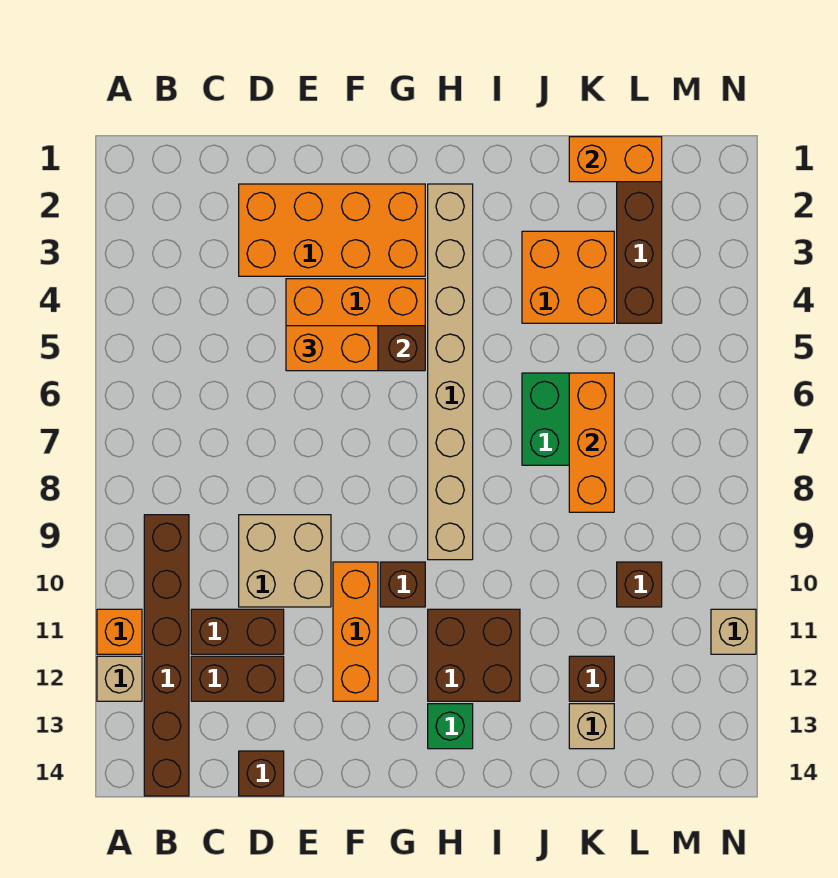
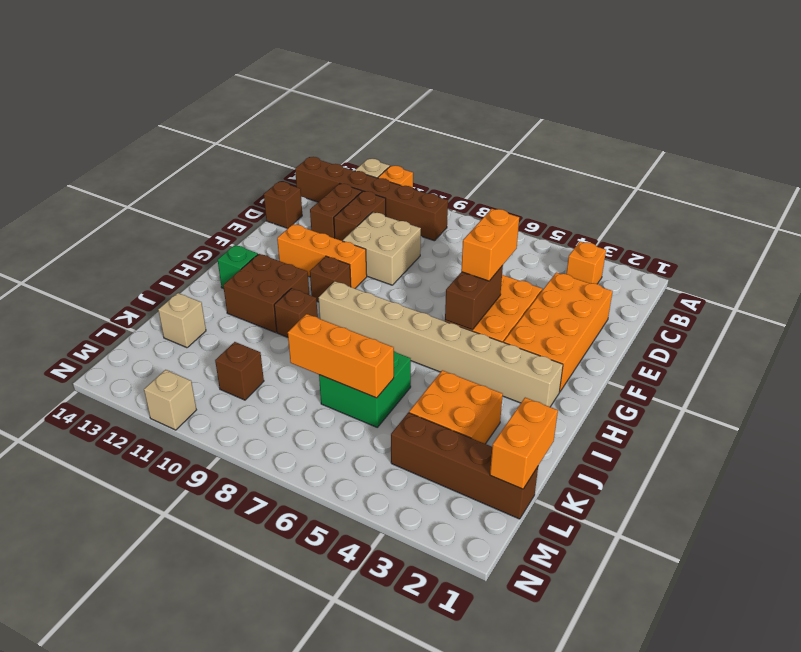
none -> orange 1x1 brick [566,242,606,284]
brown 1x1 brick [569,656,614,701] -> brown 1x1 brick moved to [274,288,318,337]

